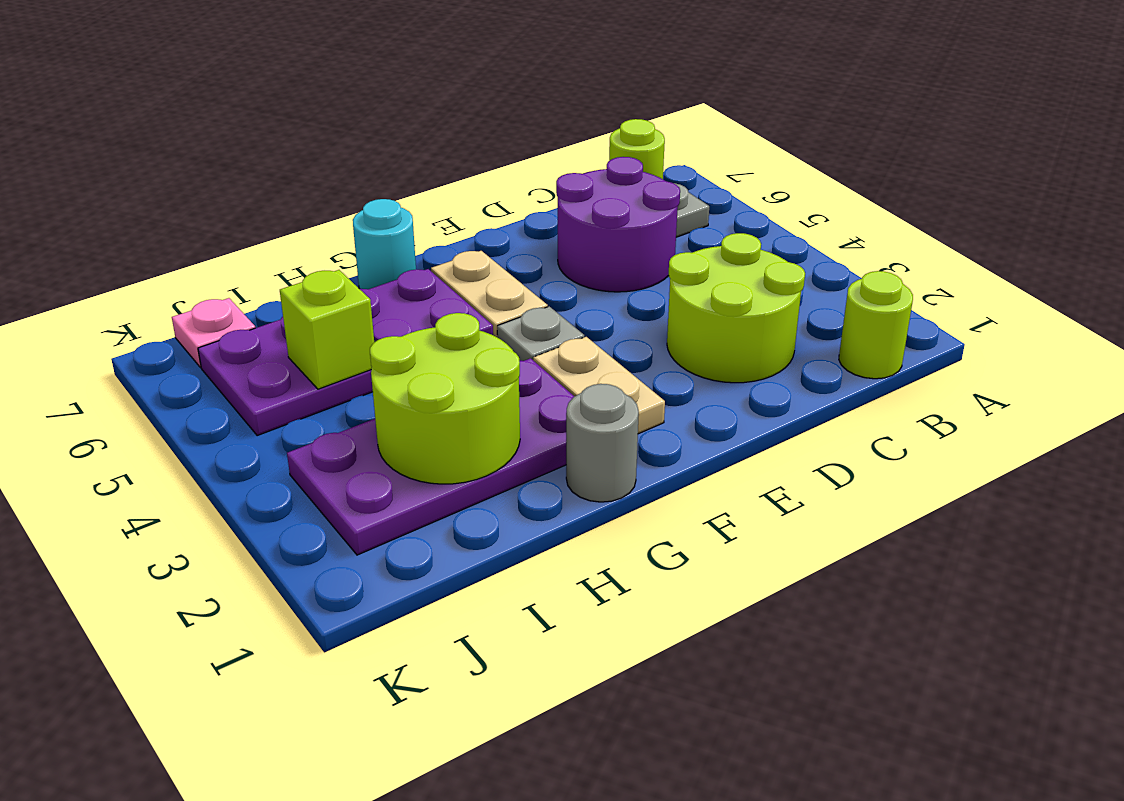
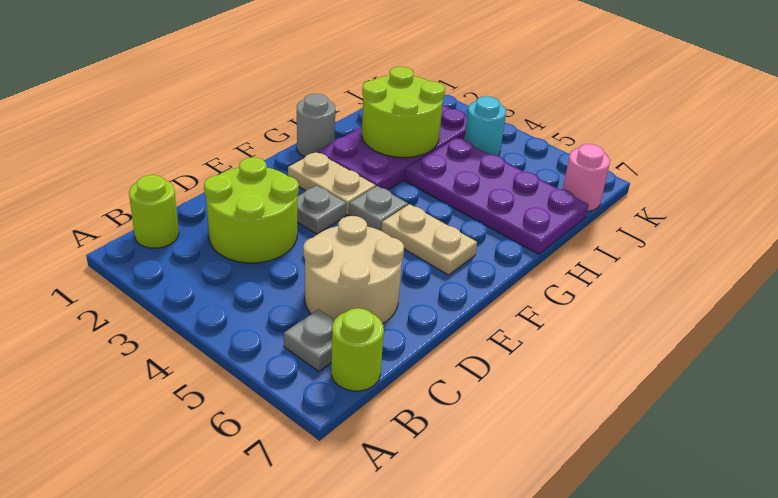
purple 2x2 round brick [556,157,680,292] -> tan 2x2 round brick [303,216,404,324]
none -> grey 1x1 plate [297,186,346,234]
purple 2x4 plate [198,269,493,436] -> purple 2x4 plate turned to [405,138,589,254]
cyan 1x1 round brick [353,199,416,289] -> cyan 1x1 round brick moved to [464,96,506,156]
lime 1x1 brick [280,270,374,389] -> none
pink 1x1 plate [172,298,255,367] -> pink 1x1 round brick [563,144,610,211]

